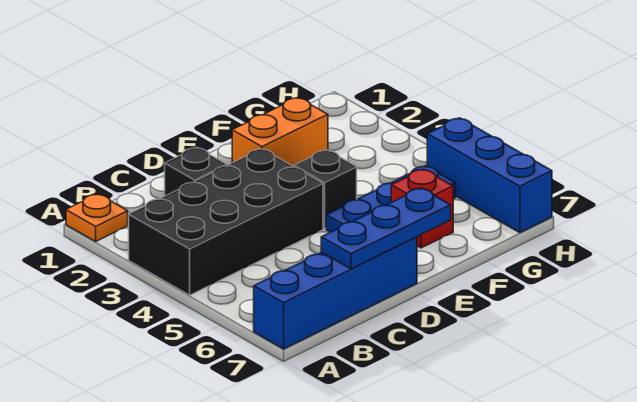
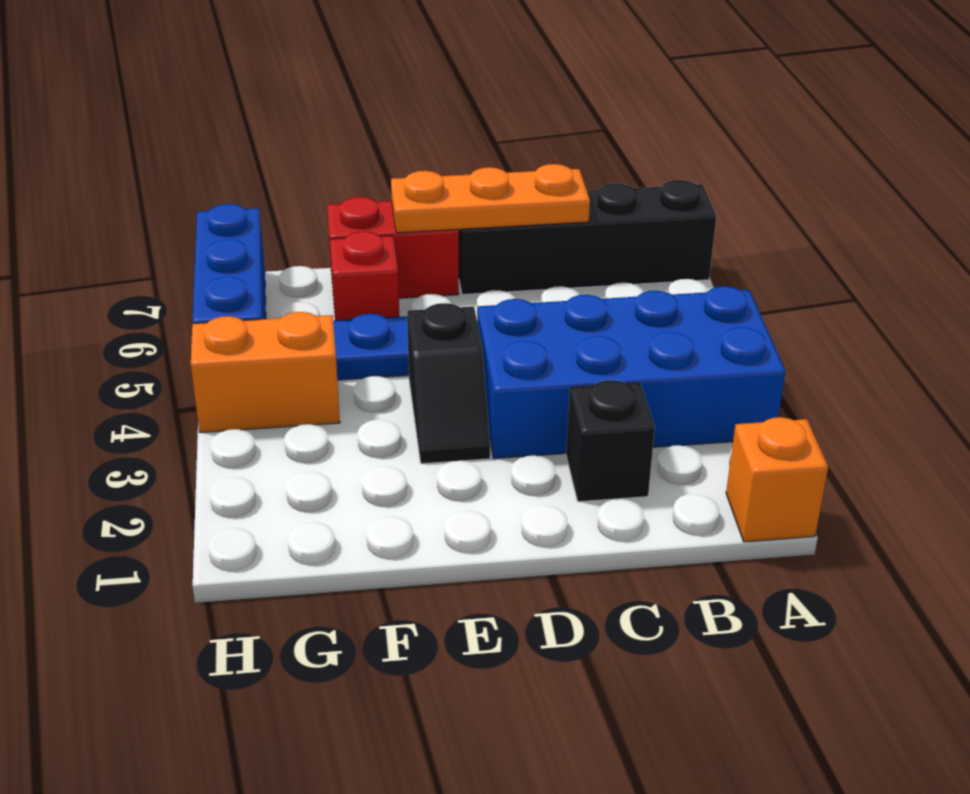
orange 1x1 plate [66,194,128,241] -> orange 1x1 brick [726,417,828,542]
black 2x4 brick [129,149,323,295] -> blue 2x4 brick [477,286,786,459]
blue 1x4 brick [254,237,417,349] -> black 1x4 brick [459,180,716,295]
blue 1x3 plate [321,188,451,269] -> orange 1x3 plate [391,164,590,233]
orange 1x2 brick [232,98,328,166] -> orange 1x2 brick moved to [191,312,340,433]
none -> red 1x2 brick [327,197,459,300]

